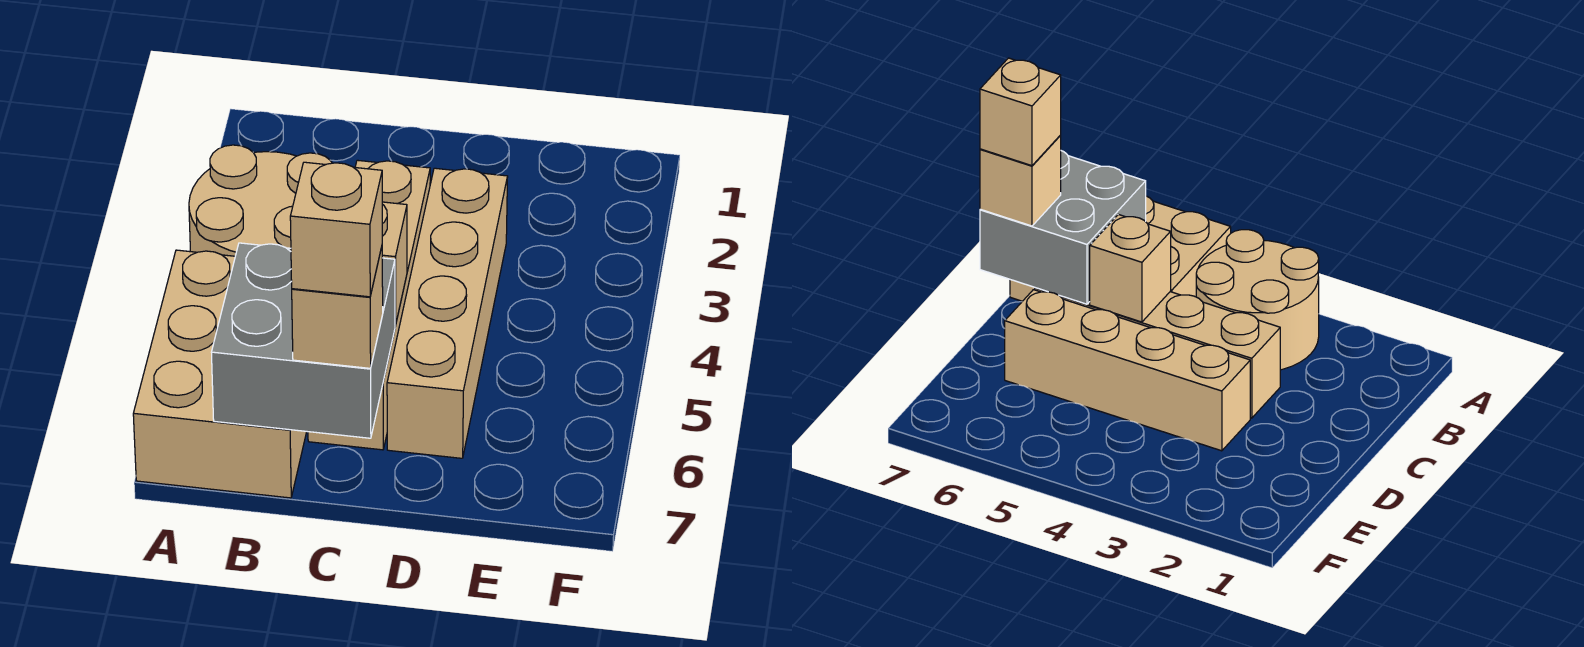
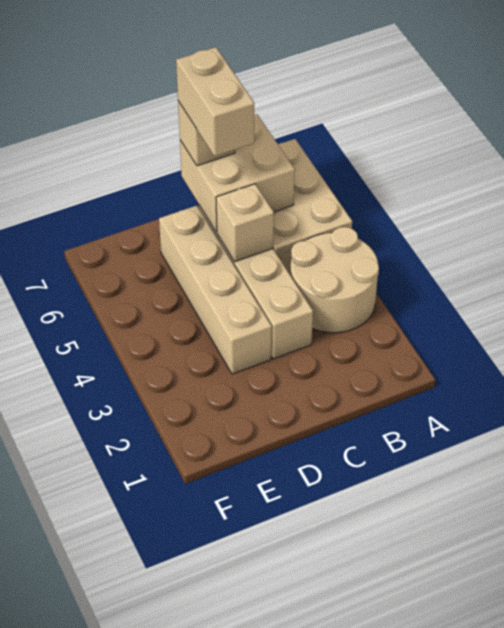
grey 2x2 brick [211,243,395,438] -> tan 2x2 brick [180,114,295,232]
tan 1x1 brick [290,162,382,297] -> tan 1x2 brick [176,47,254,156]

